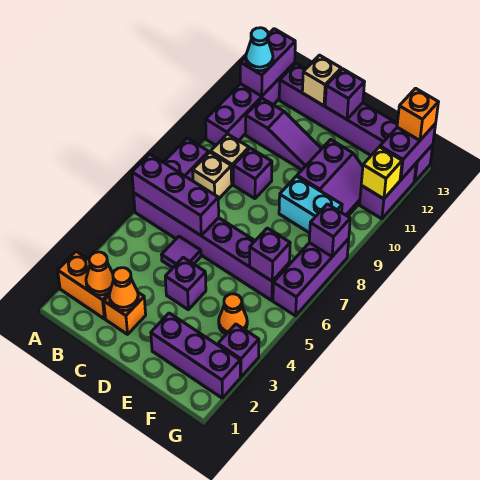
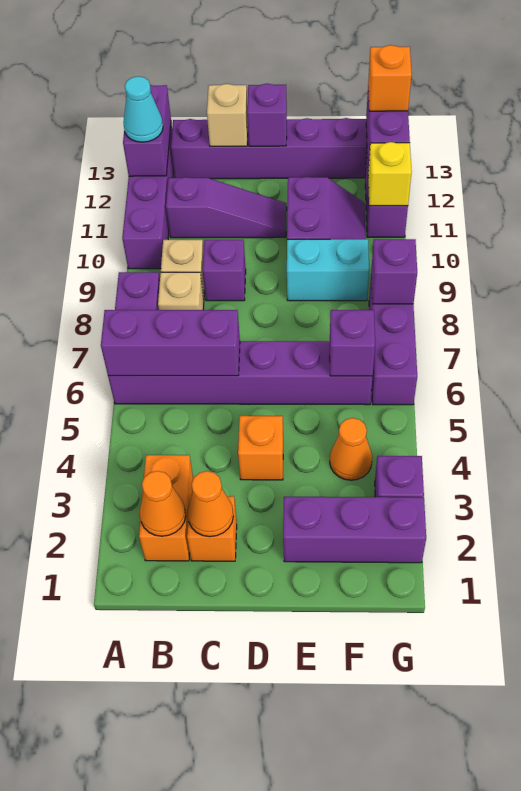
orange 1x2 brick [58,252,110,319] -> orange 1x2 brick turned to [139,455,193,561]
purple 1x1 tile [162,236,201,268] -> none
purple 1x1 brick [165,257,206,310] -> orange 1x1 brick [238,416,283,480]

